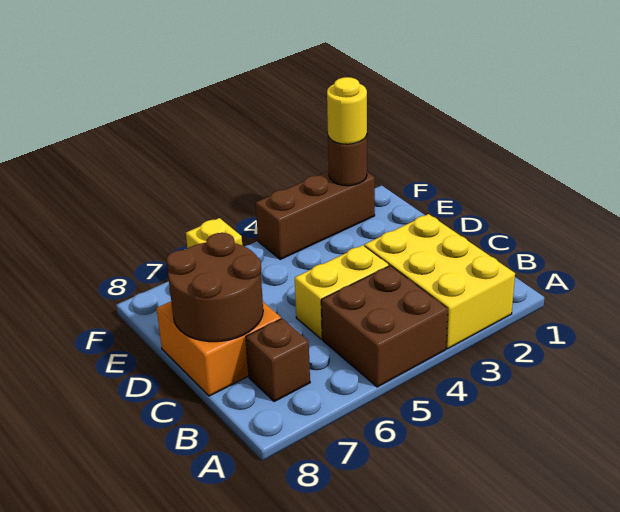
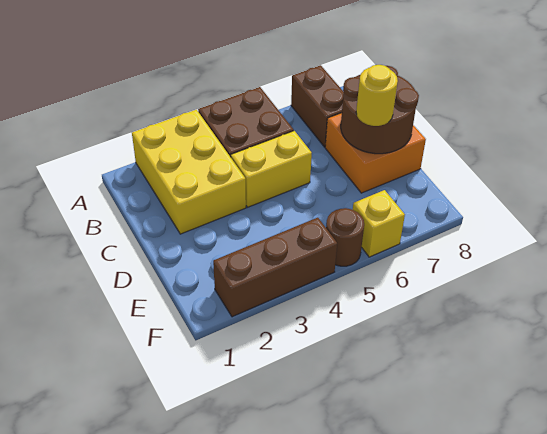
brown 1x1 brick [246,319,310,402] -> brown 1x2 brick [291,65,344,147]
brown 1x1 round brick [328,135,367,186] -> brown 1x1 round brick moved to [326,208,364,266]
yellow 1x1 round brick [327,77,367,144] -> yellow 1x1 round brick moved to [356,65,398,126]

